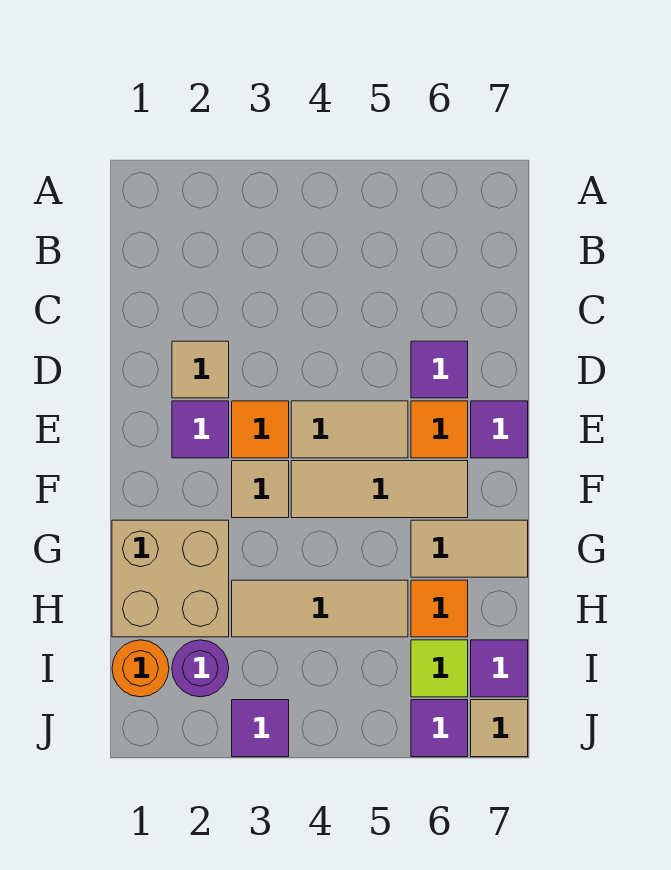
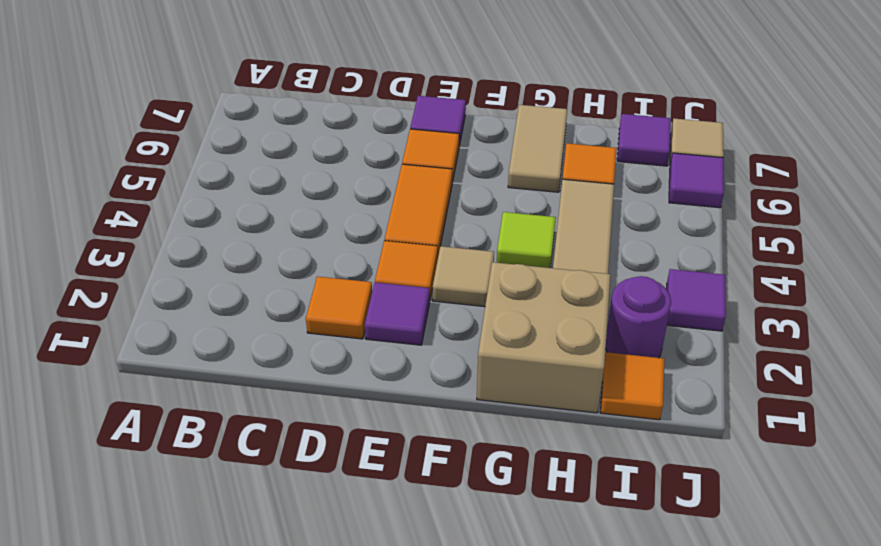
tan 1x1 tile [172,341,229,398] -> orange 1x1 tile [306,276,372,339]
purple 1x1 tile [411,341,468,398] -> none
tan 1x2 tile [291,401,408,458] -> orange 1x2 tile [385,164,452,256]
tan 1x3 tile [291,461,468,518] -> none
orange 1x1 round brick [112,640,169,697] -> orange 1x1 tile [600,352,664,420]
lime 1x1 tile [411,640,468,697] -> lime 1x1 tile moved to [497,212,556,268]

